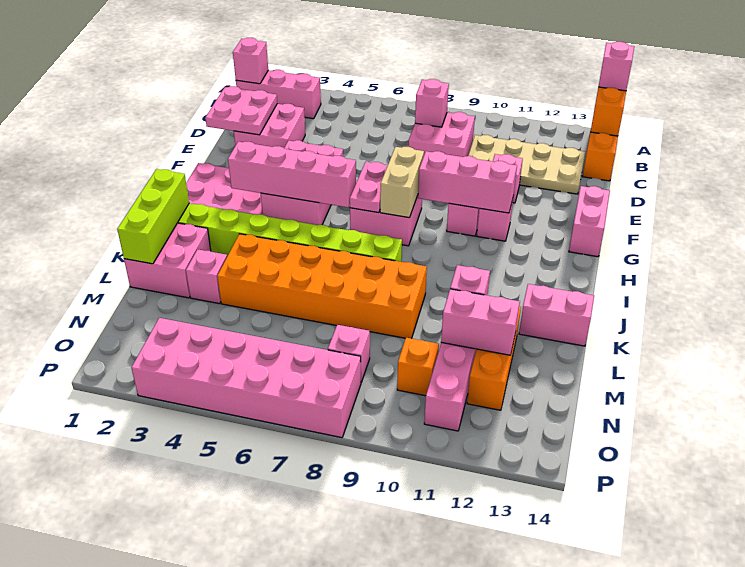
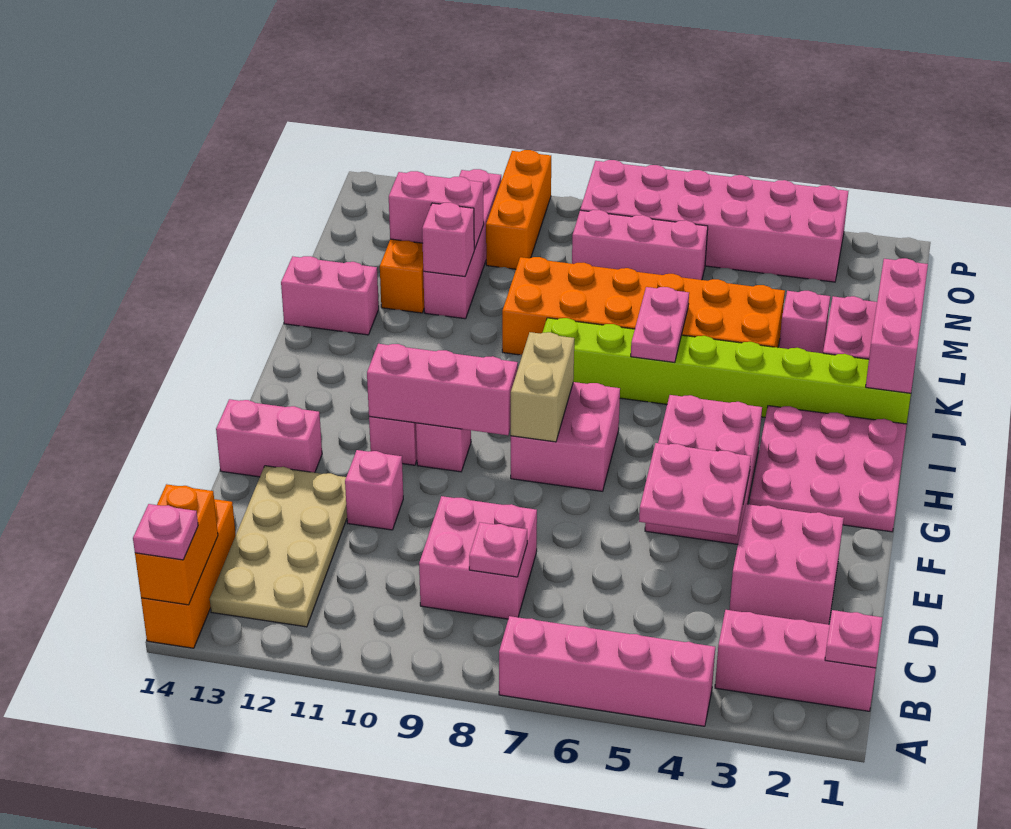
pink 1x1 brick [598,42,634,91] -> pink 1x1 plate [133,504,198,560]
pink 1x1 brick [233,38,268,84] -> pink 1x1 plate [825,610,883,668]
pink 1x1 brick [415,79,449,127] -> pink 1x1 plate [469,522,527,577]
tan 2x4 plate [468,135,585,194] -> tan 2x4 plate turned to [210,466,347,627]
pink 2x2 plate [205,86,277,135] -> pink 2x2 plate moved to [639,443,751,536]
pink 1x2 brick [569,186,610,257] -> pink 1x2 brick turned to [216,399,322,477]
pink 1x2 plate [350,162,388,213] -> pink 1x2 plate moved to [631,287,689,362]
pink 1x4 brick [228,142,356,207] -> pink 1x4 brick moved to [499,616,715,726]
lime 1x3 brick [117,169,189,264] -> pink 1x3 brick [866,258,928,393]
pink 1x1 brick [328,325,370,382] -> pink 1x3 brick [572,210,708,280]
orange 1x1 brick [397,338,439,396] -> orange 1x3 brick [486,150,551,269]

